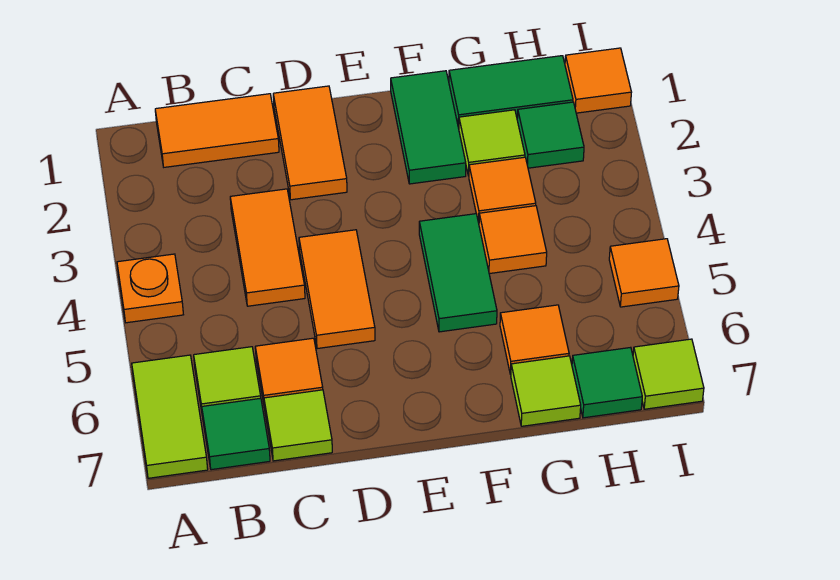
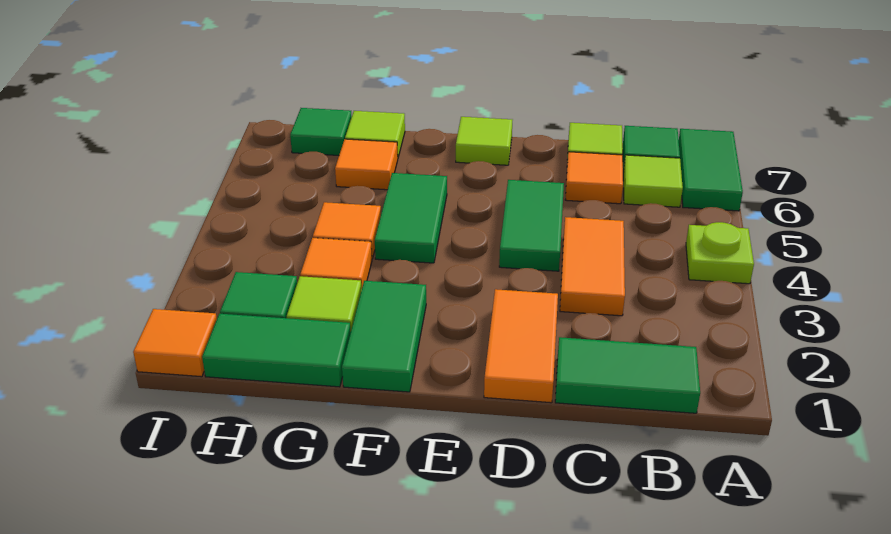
orange 1x1 plate [117,254,183,323] -> lime 1x1 plate [686,222,754,284]
lime 1x2 tile [132,355,208,478] -> green 1x2 tile [679,129,743,211]
orange 1x2 tile [155,94,279,167] -> green 1x2 tile [555,337,700,413]
orange 1x2 tile [299,230,375,349] -> green 1x2 tile [499,180,564,271]
orange 1x1 tile [609,239,679,307] -> none
lime 1x1 tile [633,339,704,409] -> lime 1x1 tile moved to [456,117,512,165]

